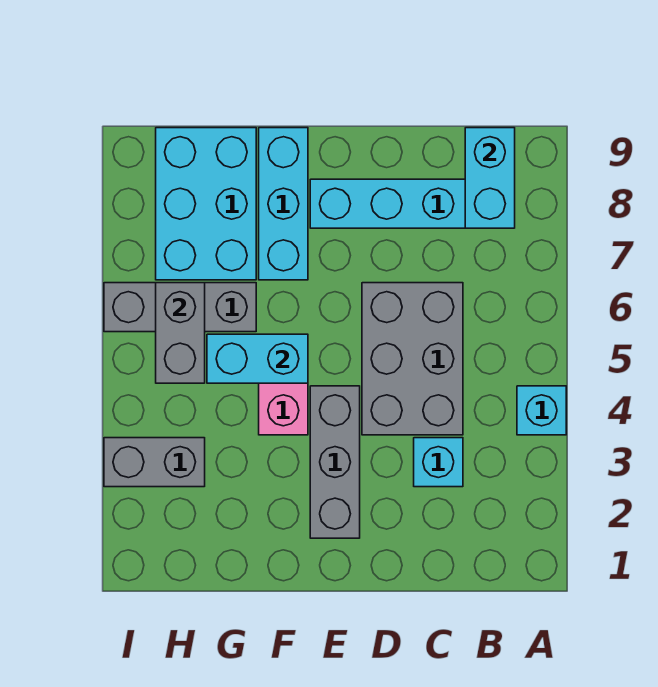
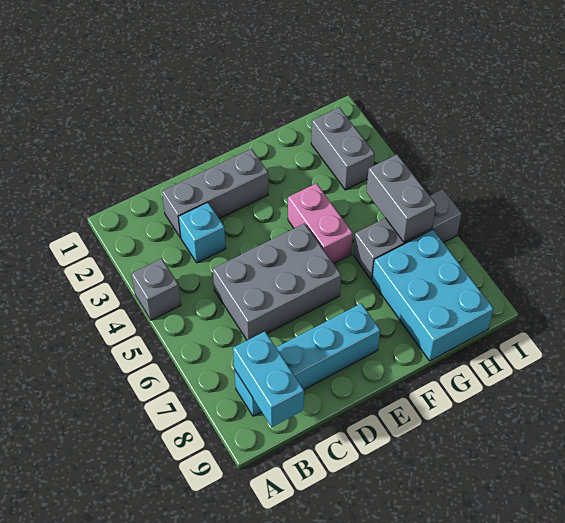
cyan 1x1 brick [517,386,566,435] -> grey 1x1 brick [131,259,181,320]
grey 2x3 brick [362,283,463,435] -> grey 2x3 brick turned to [213,223,341,340]
grey 1x3 brick [310,386,360,538] -> grey 1x3 brick turned to [162,149,268,237]
cyan 1x2 brick [207,334,308,383] -> none
cyan 1x3 brick [259,128,308,280] -> none
grey 1x2 brick [104,438,205,487] -> grey 1x2 brick turned to [311,107,375,190]

